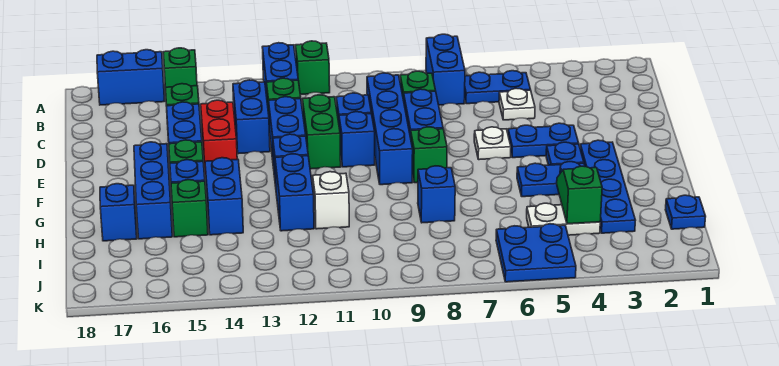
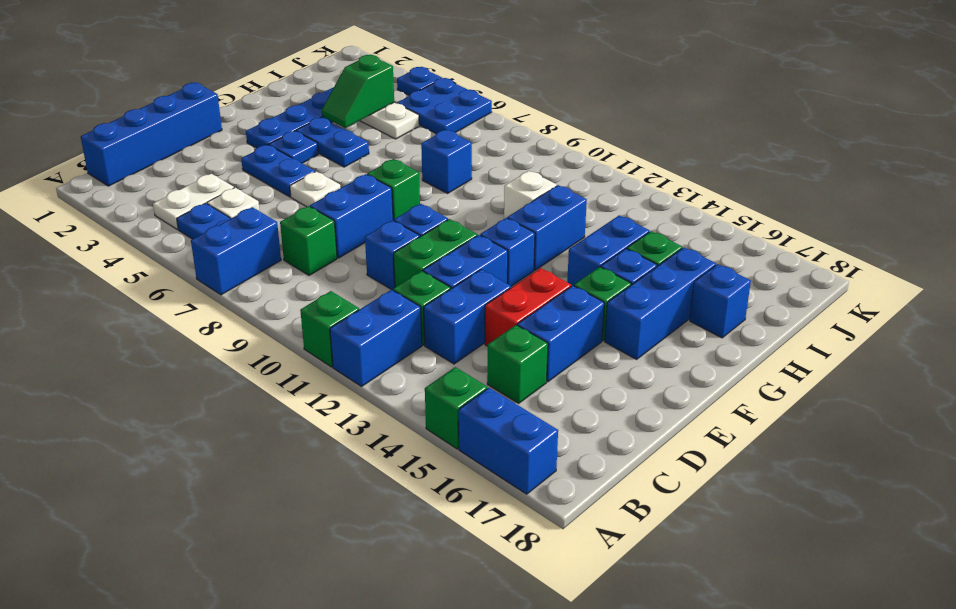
none -> white 1x2 plate [153,174,234,229]
blue 1x4 brick [367,73,413,185] -> blue 1x4 brick moved to [81,83,222,186]
blue 1x1 plate [665,195,706,229] -> blue 1x1 plate moved to [397,67,442,96]

